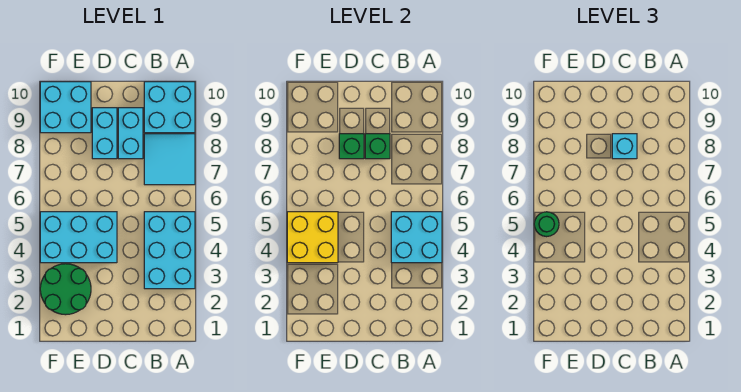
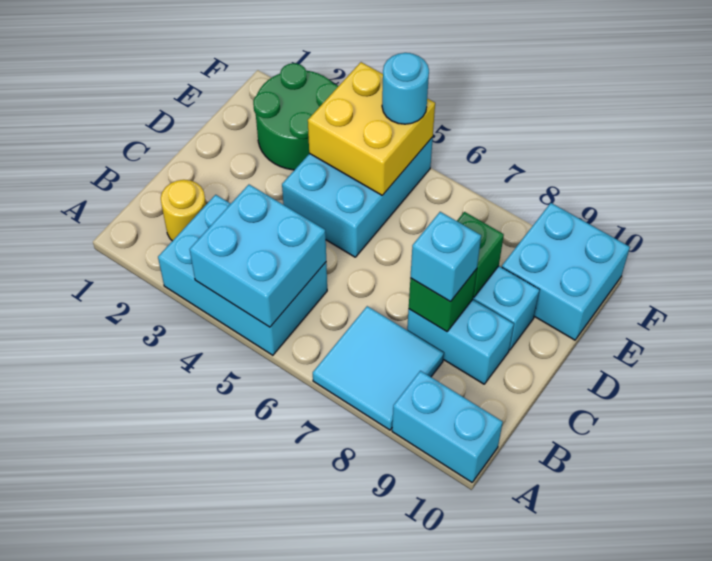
cyan 2x2 brick [144,82,195,133] -> cyan 1x2 brick [392,371,503,482]
none -> yellow 1x1 round brick [161,180,206,241]
green 1x1 round brick [534,212,559,237] -> cyan 1x1 round brick [382,53,429,124]

